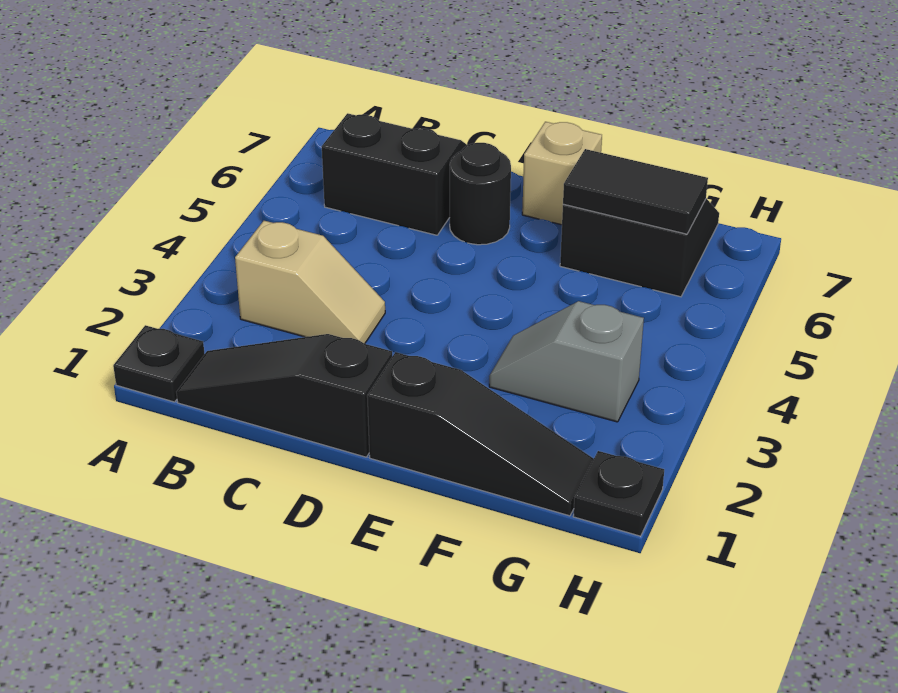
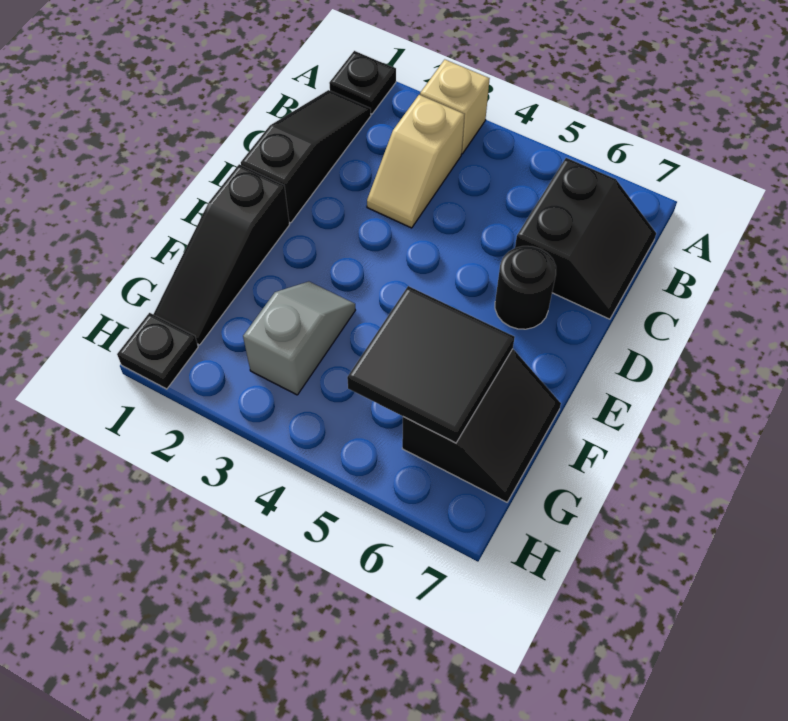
tan 1x1 brick [522,122,602,225] -> tan 1x1 brick moved to [420,60,490,154]
black 1x2 tile [563,149,708,234] -> black 2x2 tile [347,286,515,443]

